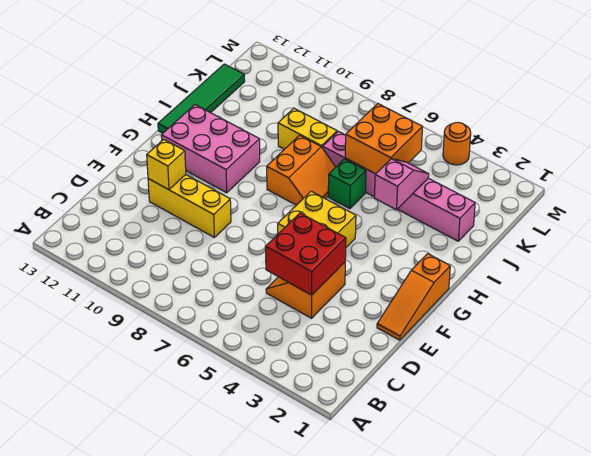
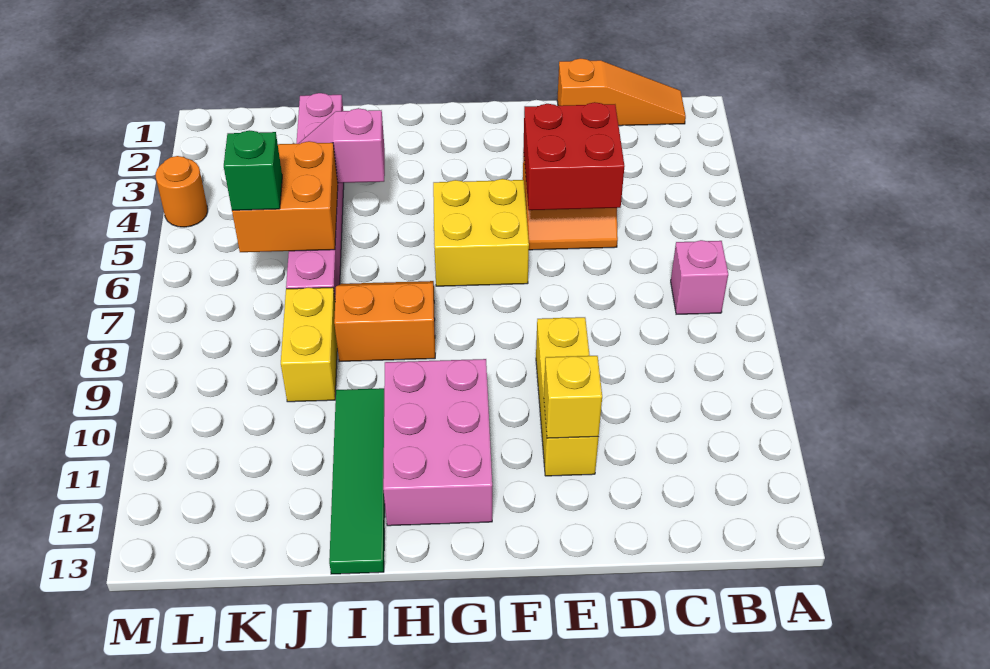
none -> pink 1x1 brick [671,240,728,314]
orange 1x3 slope [377,254,450,340] -> orange 1x3 slope moved to [557,58,686,126]
green 1x4 tile [158,64,245,133] -> green 1x4 tile turned to [329,388,385,574]
green 1x1 brick [328,159,366,209] -> green 1x1 brick moved to [224,130,282,210]

